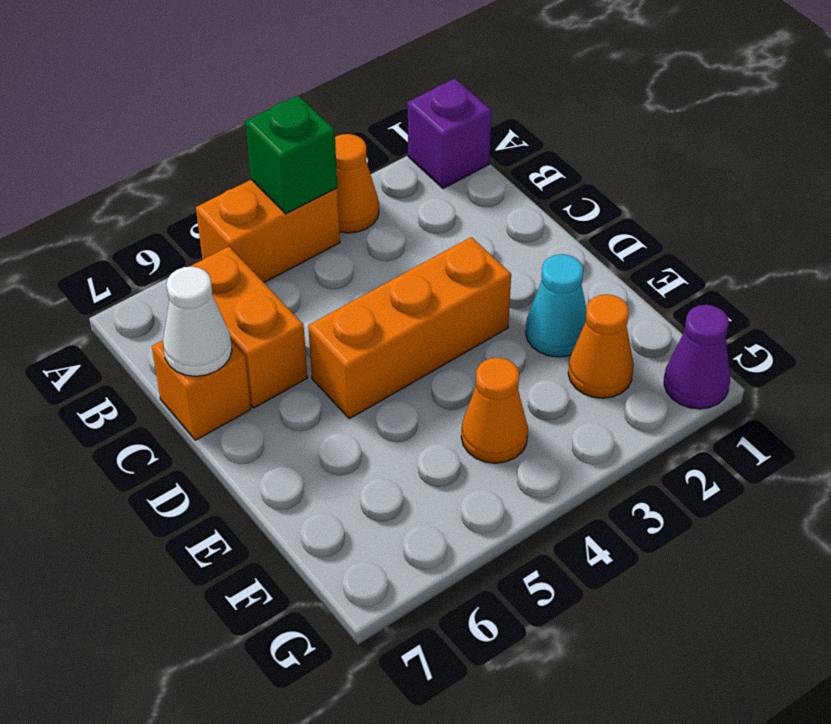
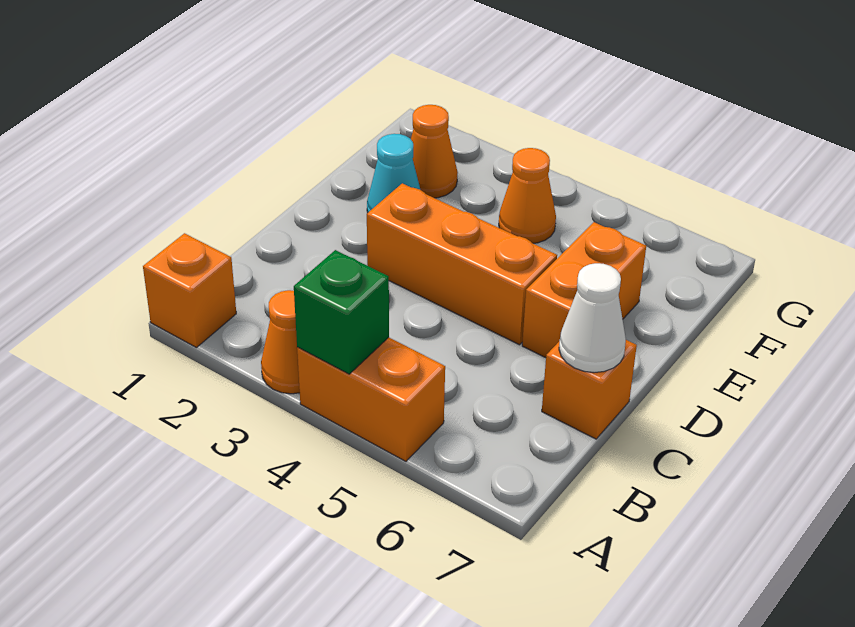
purple 1x1 brick [408,79,491,189] -> orange 1x1 brick [143,233,236,348]
orange 1x2 brick [190,247,307,408] -> orange 1x2 brick moved to [522,222,646,358]
purple 1x1 cone [664,305,730,409] -> none

